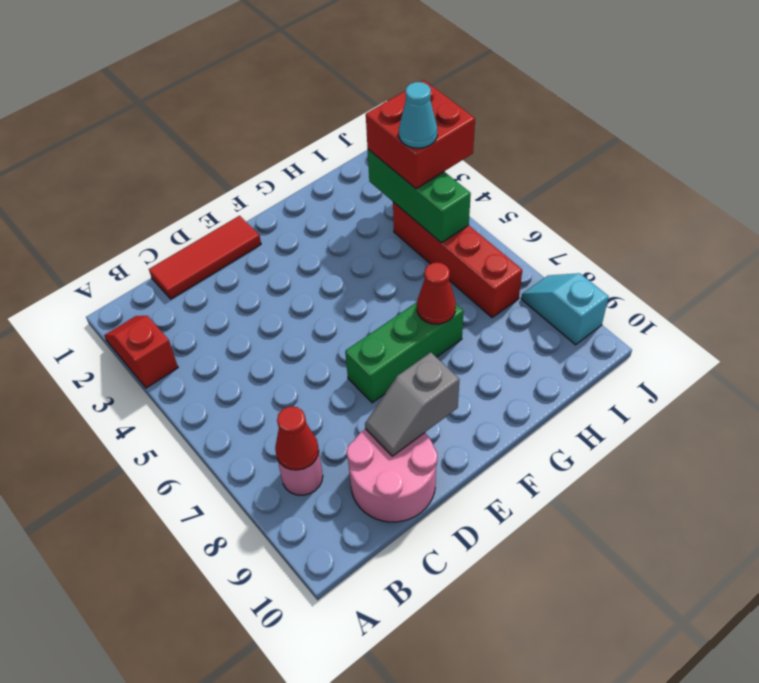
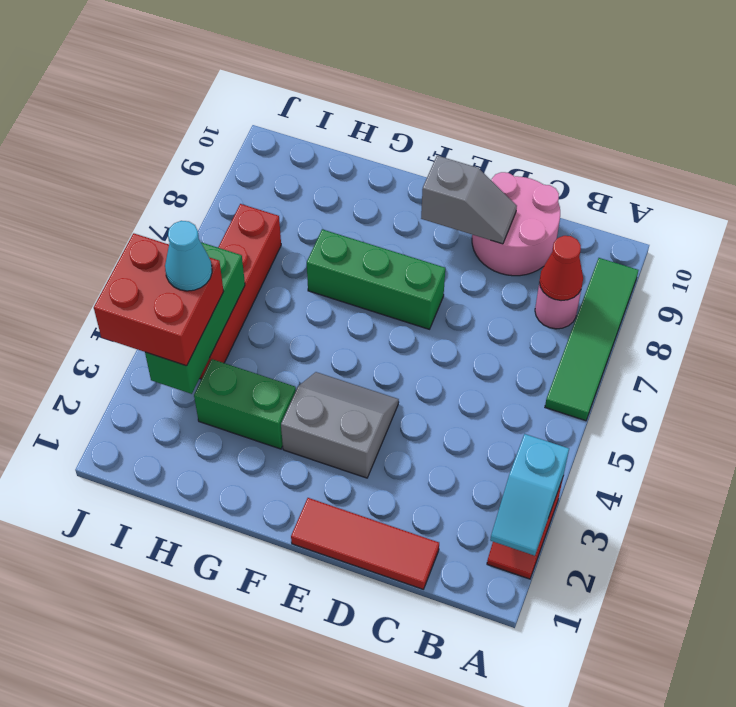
none -> green 1x4 tile [545,258,639,421]
none -> grey 2x2 slope [281,372,399,478]
none -> green 1x2 brick [194,359,296,449]
red 1x1 cone [417,263,456,324] -> none
cyan 1x2 slope [521,273,609,345] -> cyan 1x2 slope moved to [490,434,569,556]

